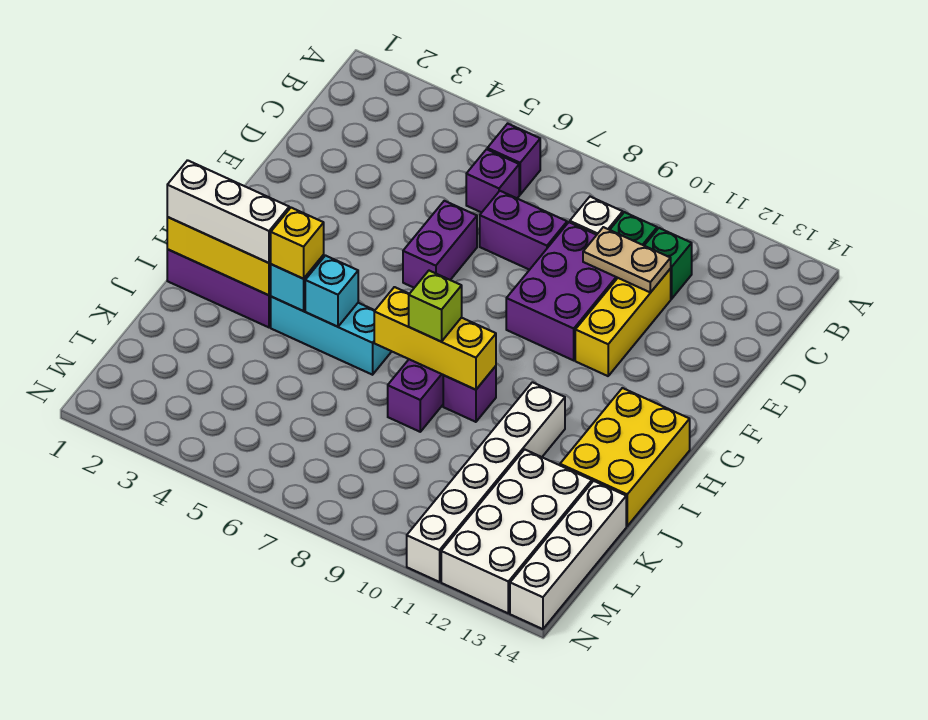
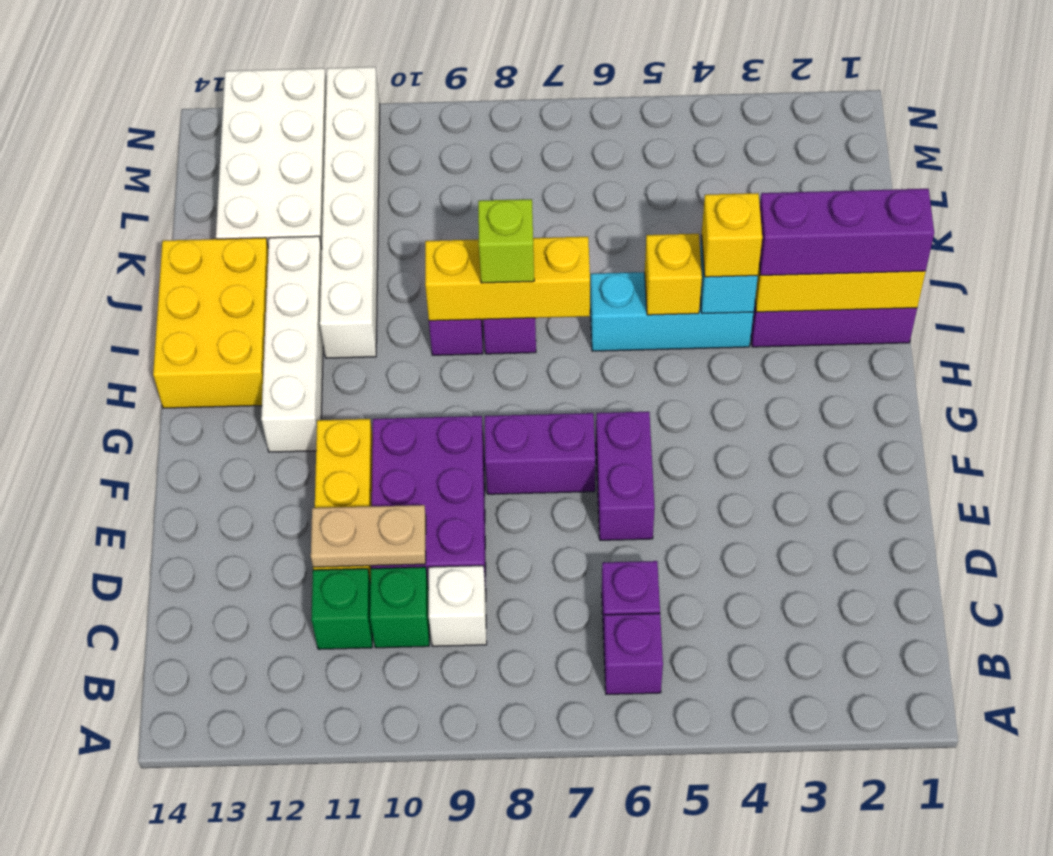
purple 1x2 brick [480,191,567,270] -> purple 1x2 brick moved to [485,413,595,494]
white 1x3 brick [167,160,289,263] -> purple 1x3 brick [759,189,934,275]
cyan 1x1 brick [305,256,358,327] -> yellow 1x1 brick [645,234,702,315]
white 1x4 brick [510,481,626,629] -> white 1x4 brick moved to [261,236,323,452]

